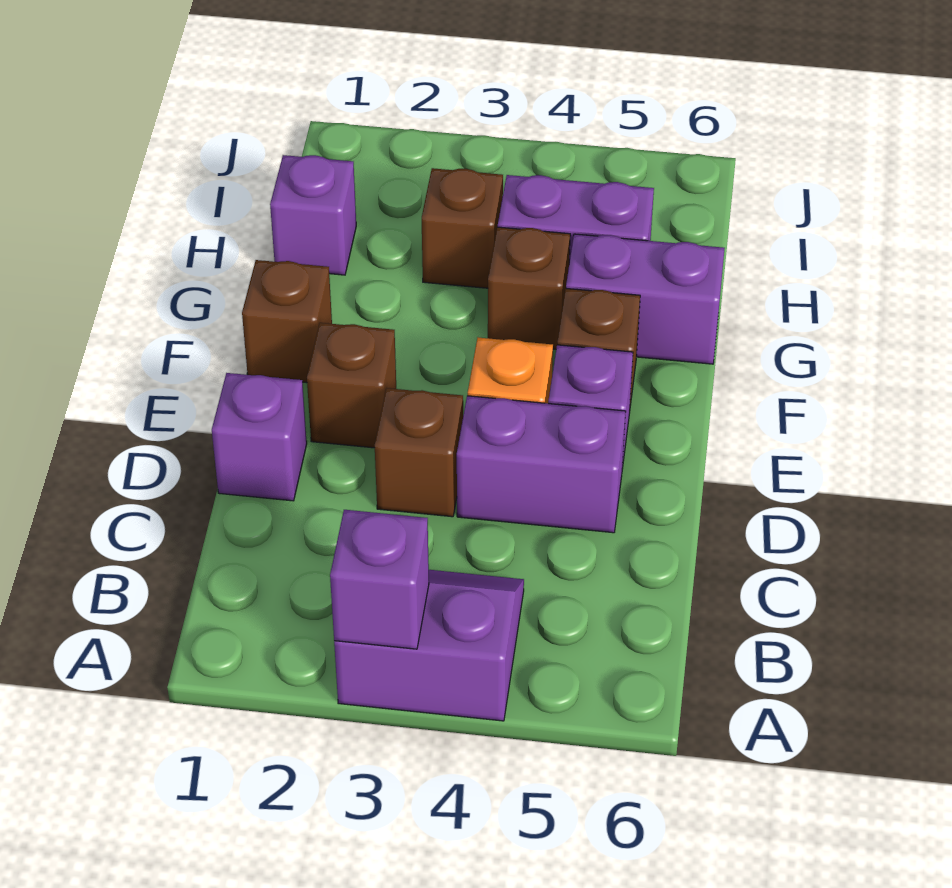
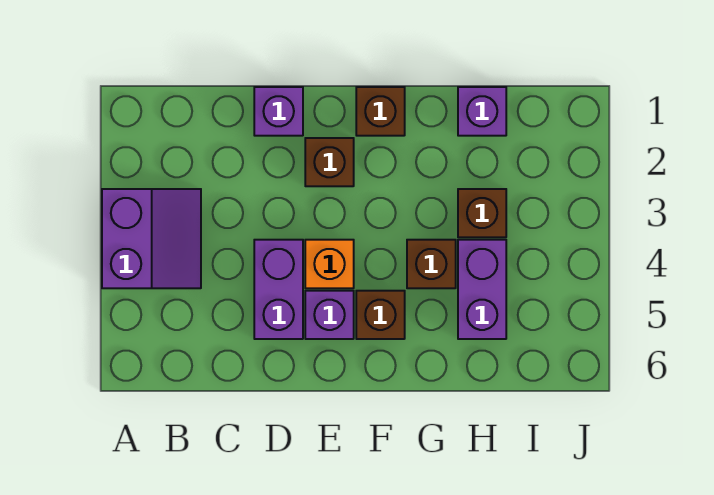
purple 1x1 brick [330,510,429,649] -> none
brown 1x1 brick [375,388,463,517] -> none
purple 1x2 brick [566,234,725,364] -> none

